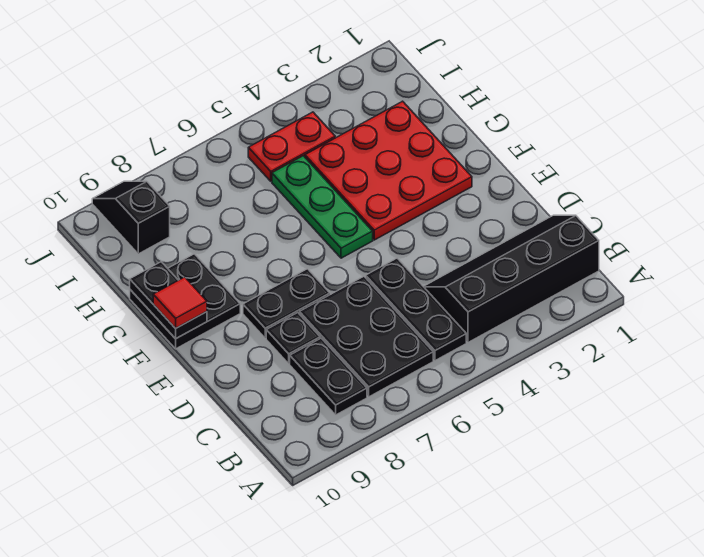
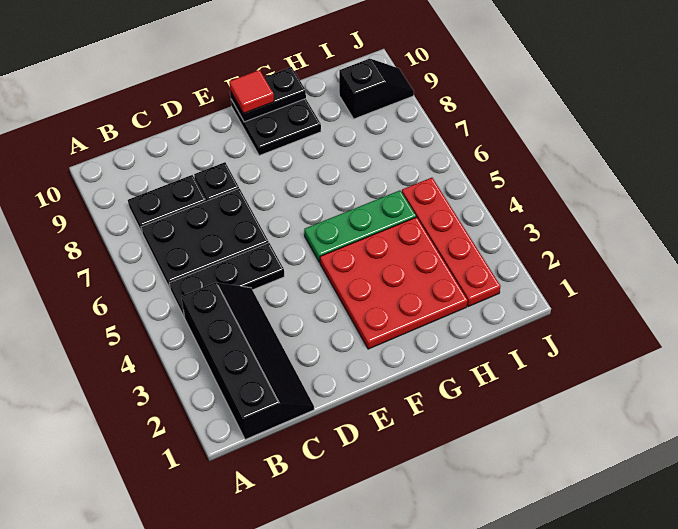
black 1x2 plate [243,269,330,338] -> none
red 1x2 plate [248,112,335,181] -> red 1x4 plate [402,178,501,306]

